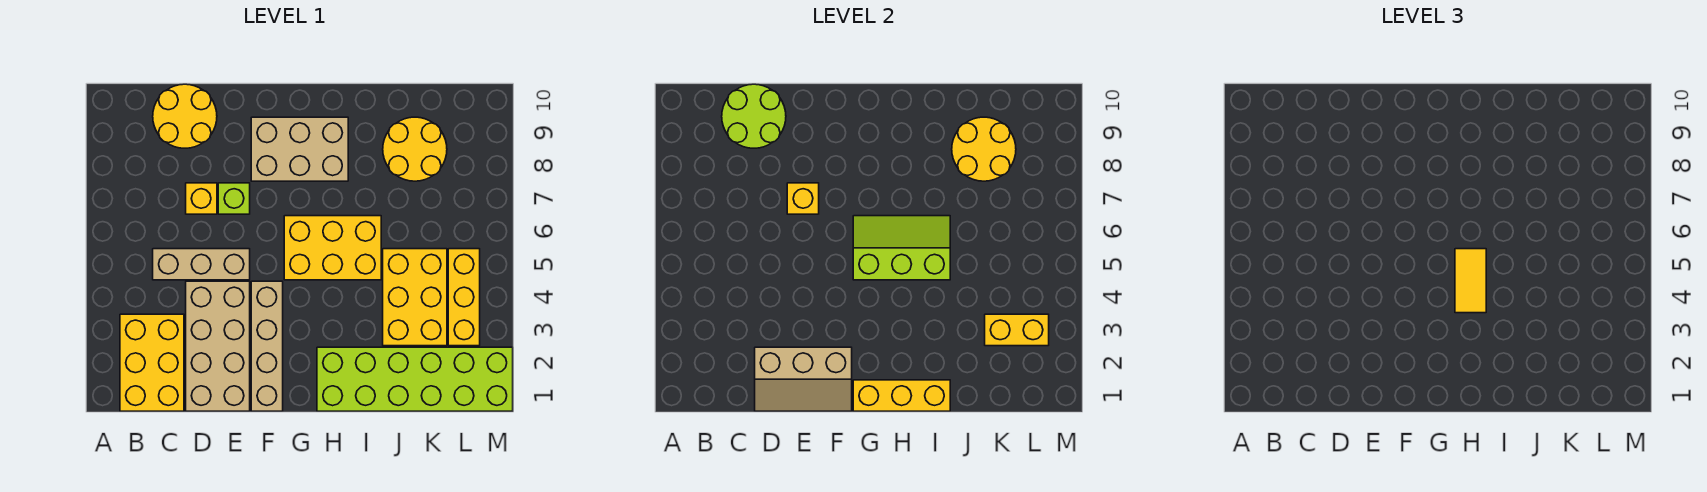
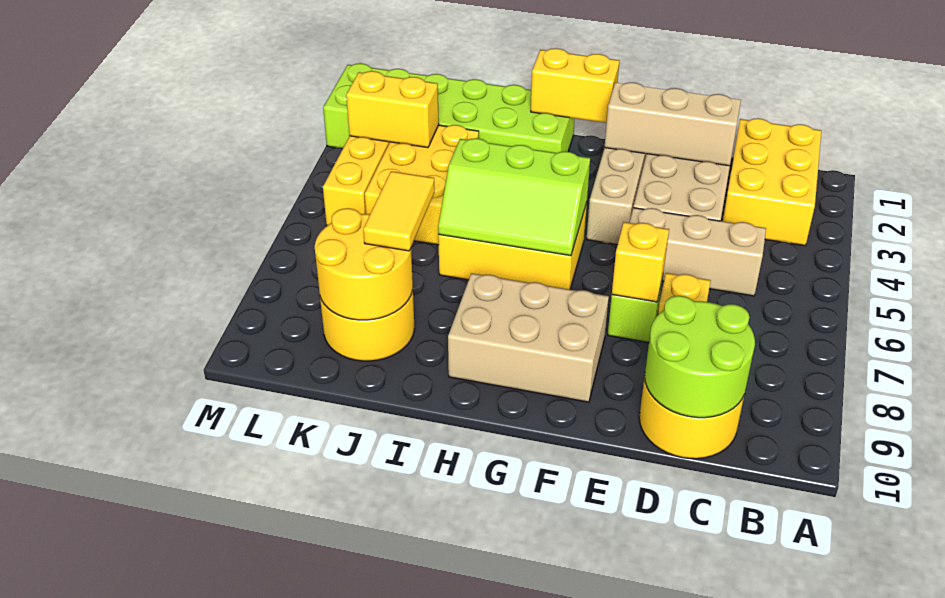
yellow 1x3 brick [853,380,950,411] -> yellow 1x2 brick [531,48,619,123]
yellow 1x2 tile [1455,249,1486,313] -> yellow 1x2 tile moved to [363,171,435,251]

